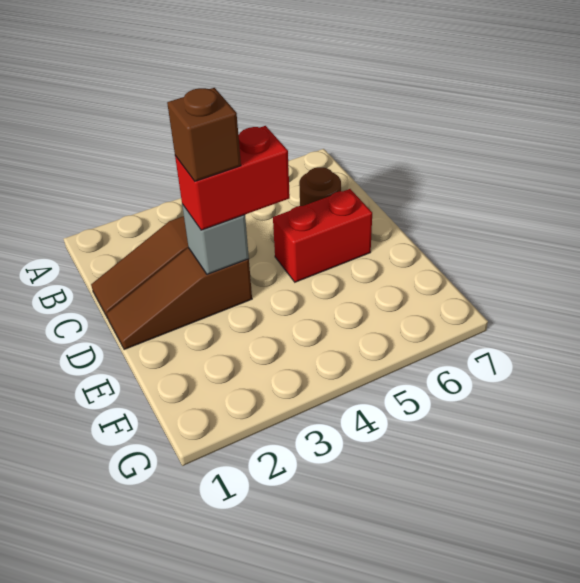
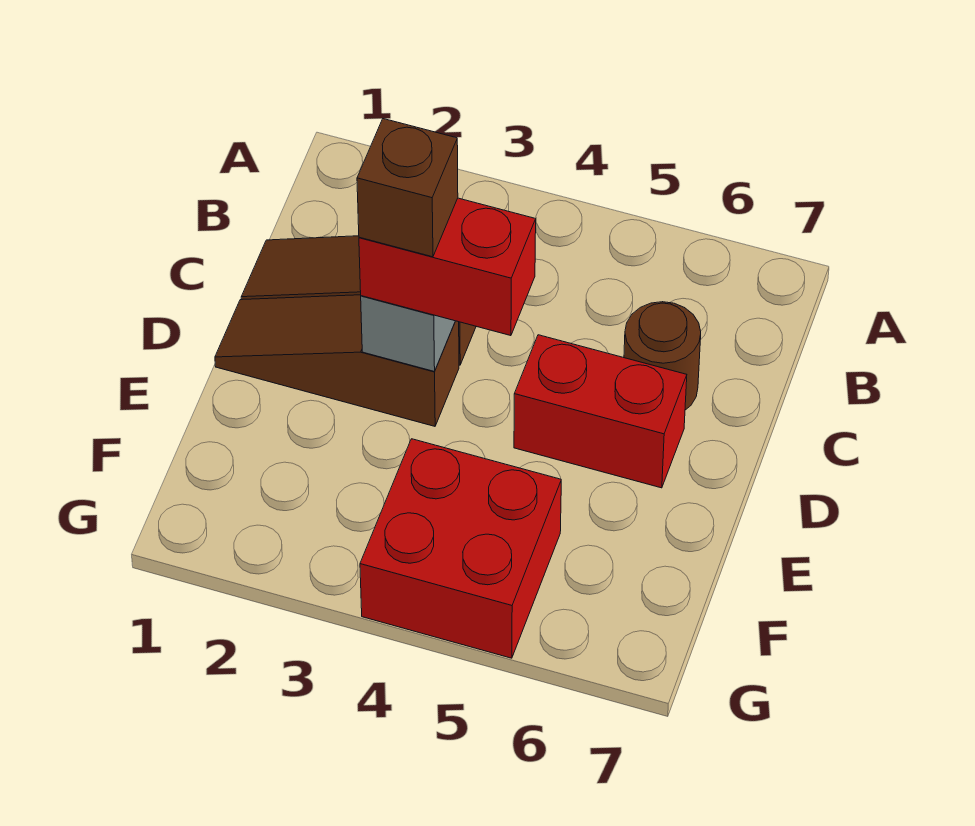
none -> red 2x2 brick [360,439,561,658]

